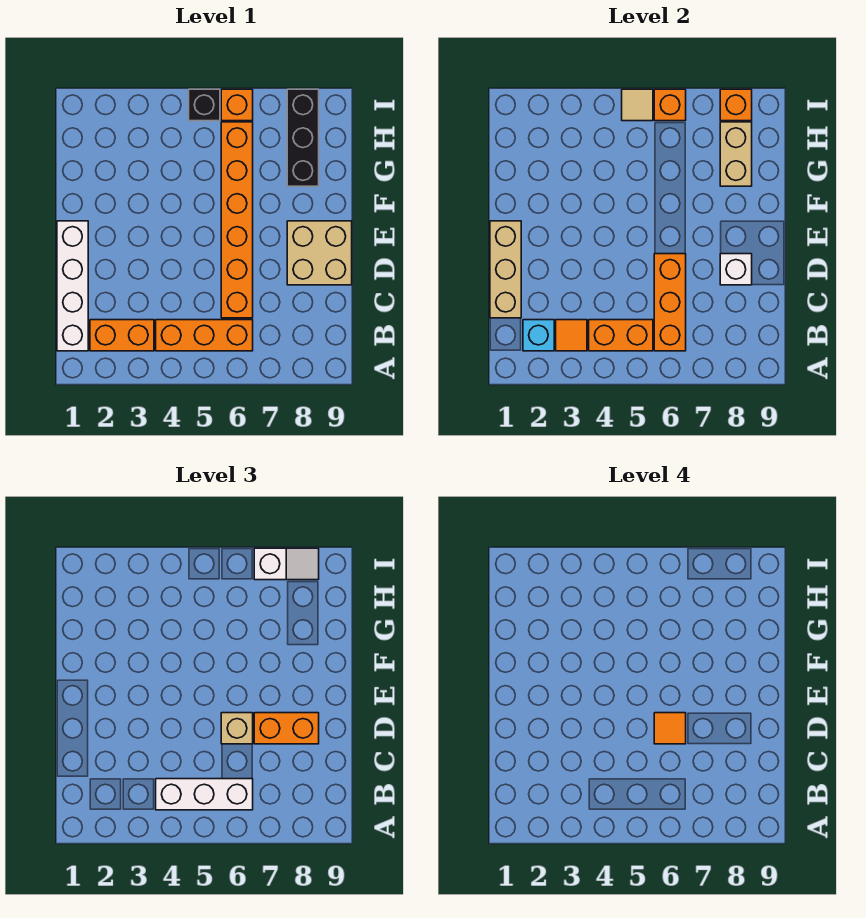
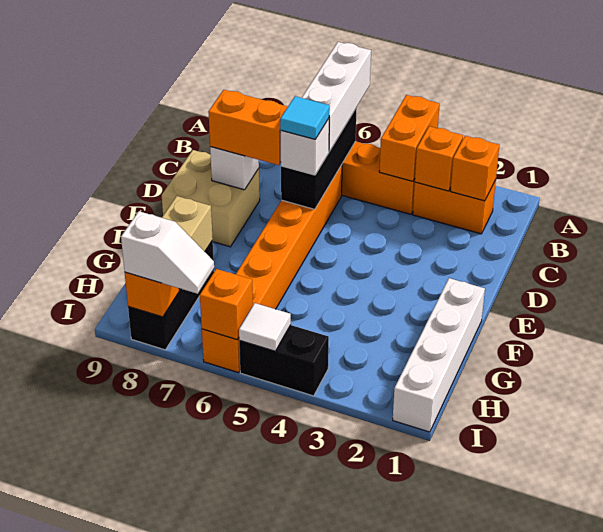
white 1x4 brick [57,221,88,351] -> white 1x4 brick moved to [393,278,485,432]
cyan 1x1 brick [523,320,554,351] -> orange 1x1 brick [451,136,500,201]
orange 1x1 tile [556,320,587,351] -> orange 1x1 brick [415,126,463,191]
orange 1x2 brick [589,320,653,351] -> orange 1x2 brick turned to [379,95,440,181]
white 1x3 brick [156,779,253,810] -> white 1x3 brick turned to [302,42,371,151]
orange 1x3 brick [654,254,686,351] -> black 1x3 brick [281,108,357,209]
tan 1x3 brick [490,221,521,318] -> none
tan 1x1 brick [221,713,253,744] -> white 1x1 brick [280,119,329,175]
orange 1x1 tile [654,713,686,744] -> cyan 1x1 tile [280,96,330,139]
black 1x1 brick [189,89,220,121] -> black 1x2 brick [239,325,329,396]
tan 1x1 tile [622,89,653,121] -> white 1x1 tile [239,303,291,351]
white 1x2 slope [254,548,319,580] -> white 1x2 slope turned to [121,211,214,294]

